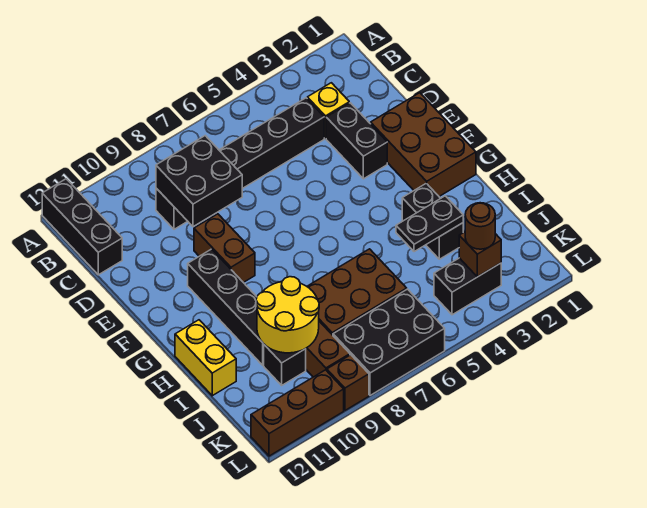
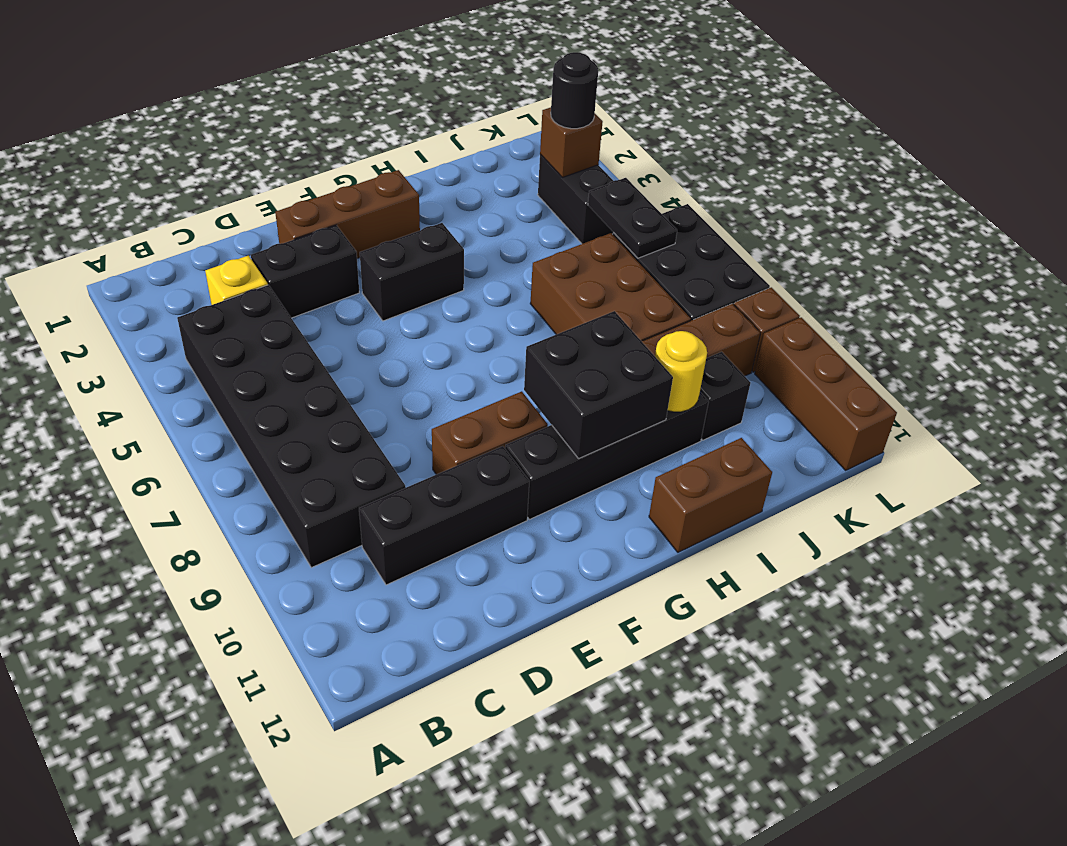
black 1x3 brick [42,179,122,275] -> black 1x3 brick moved to [359,446,530,585]
black 1x6 brick [156,98,324,229] -> black 2x6 brick [177,285,406,568]
black 2x2 brick [156,136,242,227] -> black 2x2 brick moved to [524,311,673,459]
brown 2x3 brick [371,93,476,196] -> brown 1x3 brick [275,170,420,258]
black 1x2 brick [402,183,463,259] -> black 1x2 brick moved to [360,223,464,321]
yellow 1x2 brick [175,320,236,396] -> brown 1x2 brick [649,438,772,552]
black 1x2 plate [396,196,463,252] -> black 1x2 plate moved to [588,178,677,258]
yellow 2x2 round brick [256,277,319,353] -> yellow 1x1 round brick [655,331,707,412]
brown 1x1 round brick [465,203,495,249] -> black 1x1 round brick [551,52,598,129]

